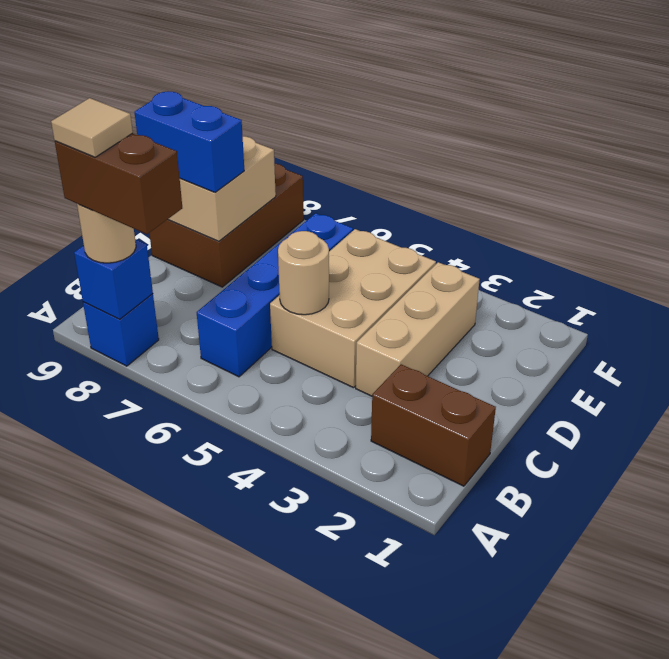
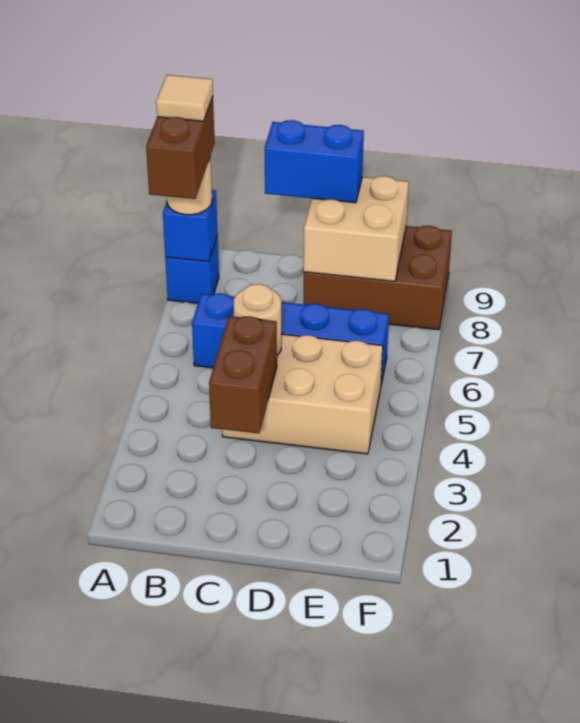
brown 1x2 brick [371,364,496,486] -> brown 1x2 brick moved to [209,316,277,434]
tan 1x3 brick [356,262,480,396] -> none
blue 1x2 brick [135,91,244,192] -> blue 1x2 brick turned to [265,120,364,203]

